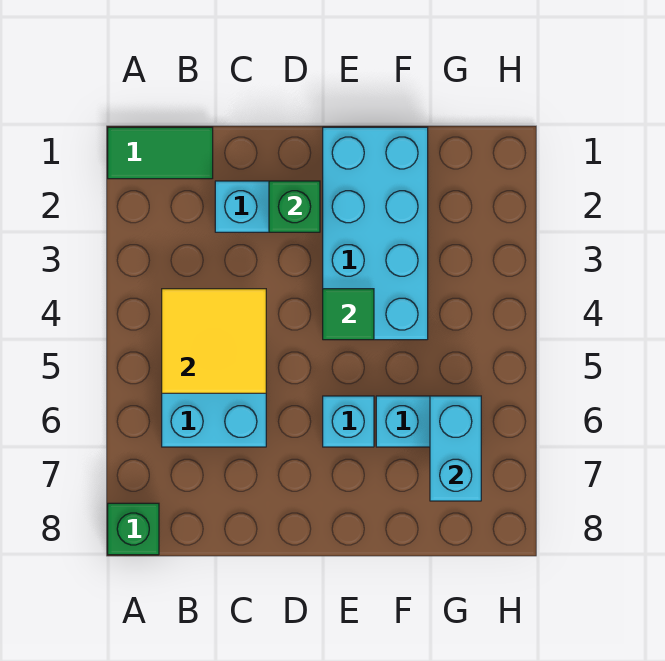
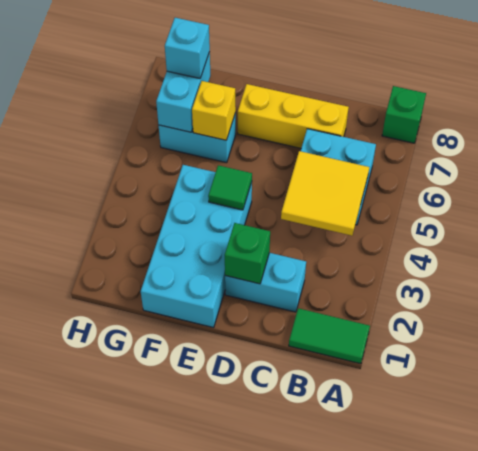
none -> yellow 1x3 brick [238,84,349,148]
cyan 1x1 brick [323,396,374,447] -> cyan 1x1 brick moved to [165,18,210,78]
none -> yellow 1x1 brick [192,81,236,140]

